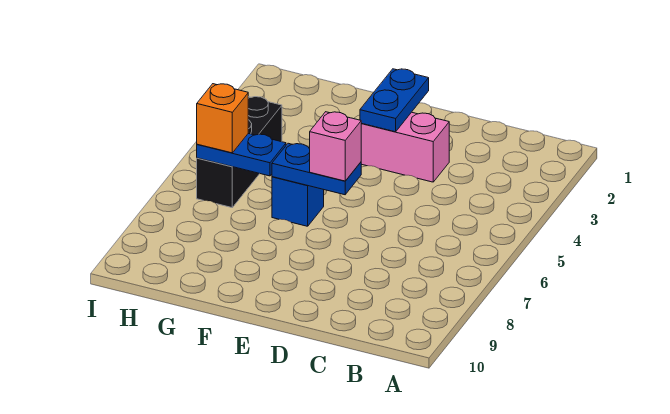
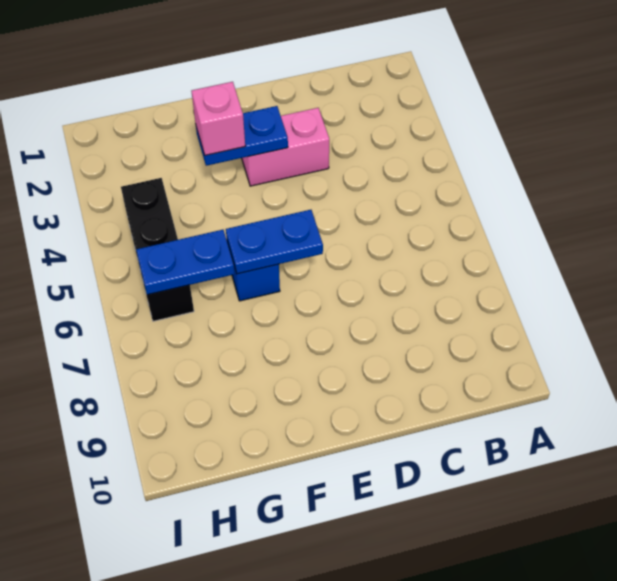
blue 1x2 plate [360,69,429,132] -> blue 1x2 plate turned to [196,106,288,166]
pink 1x1 brick [310,112,361,181] -> pink 1x1 brick moved to [192,82,245,155]
orange 1x1 brick [197,84,248,153] -> none

